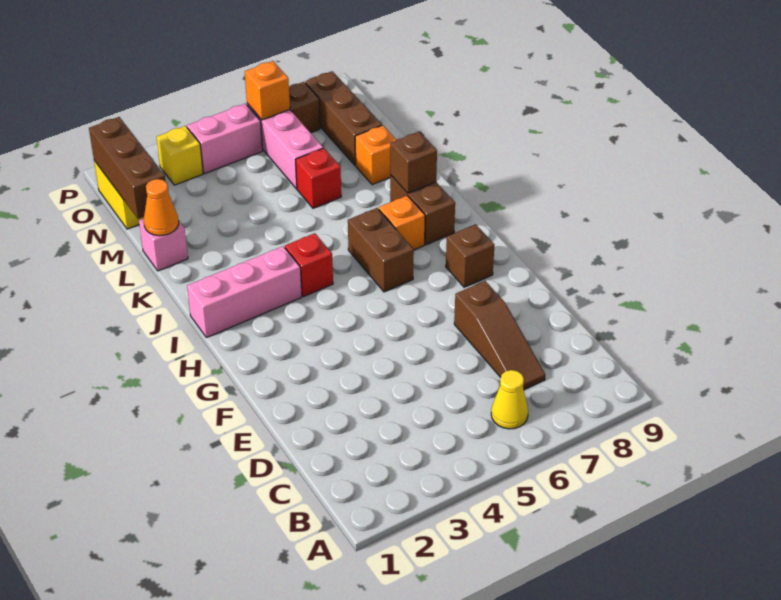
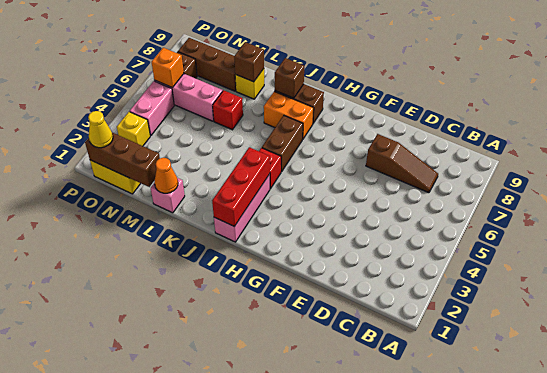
yellow 1x1 cone [491,370,528,429] -> yellow 1x1 cone moved to [88,111,113,148]
brown 1x1 brick [446,224,494,287] -> brown 1x1 brick moved to [234,42,264,82]
brown 1x2 brick [348,208,414,292] -> brown 1x2 brick turned to [262,116,303,172]
none -> red 1x3 brick [212,147,270,226]
orange 1x1 brick [379,196,425,250] -> orange 1x2 brick [264,91,314,139]
orange 1x1 brick [355,125,396,185] -> yellow 1x1 brick [235,69,264,99]

